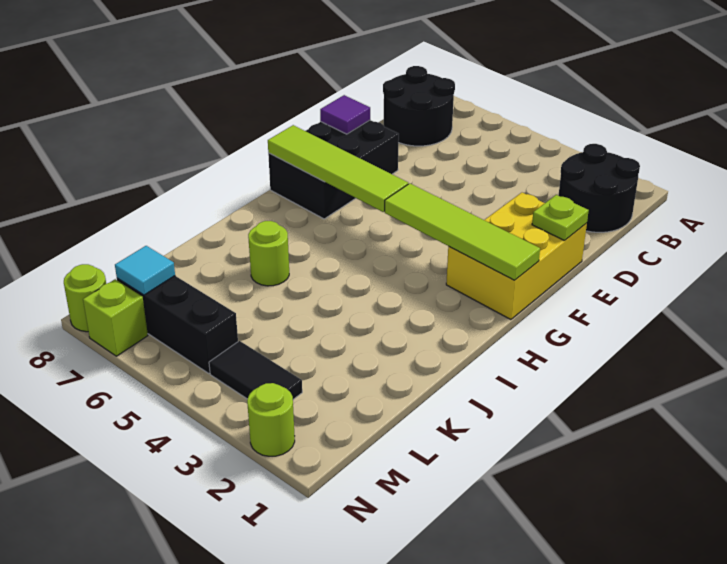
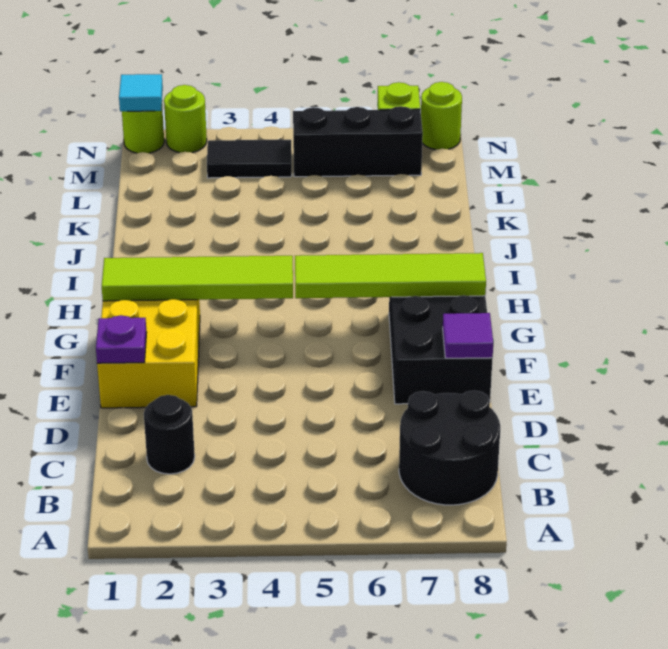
black 2x2 round brick [558,144,640,232] -> black 1x1 round brick [144,395,195,474]
lime 1x1 plate [532,195,589,241] -> purple 1x1 plate [96,315,147,363]
lime 1x1 round brick [248,221,289,286] -> lime 1x1 round brick moved to [122,106,164,153]
cyan 1x1 tile [115,246,175,295] -> cyan 1x1 tile moved to [119,74,163,111]

